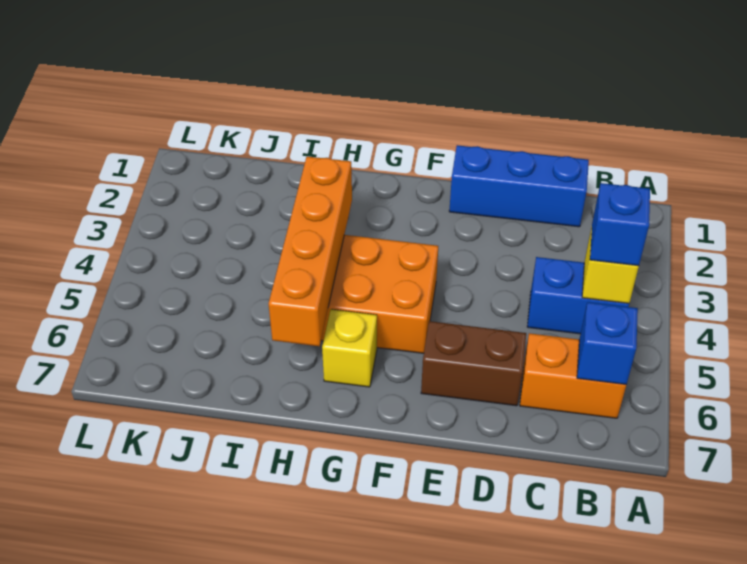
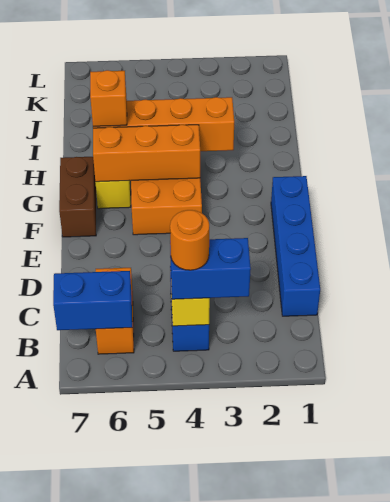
blue 1x1 brick [590,183,650,266] -> blue 1x2 brick [170,238,251,299]
none -> orange 1x1 round brick [170,210,209,270]
blue 1x1 brick [577,302,638,385] -> blue 1x2 brick [53,271,132,330]
blue 1x3 brick [449,145,589,227] -> blue 1x4 brick [271,176,320,316]
brown 1x2 brick [421,321,526,406] -> brown 1x2 brick moved to [59,157,96,237]
none -> orange 1x3 brick [93,125,200,182]
none -> orange 1x1 brick [90,70,127,126]

